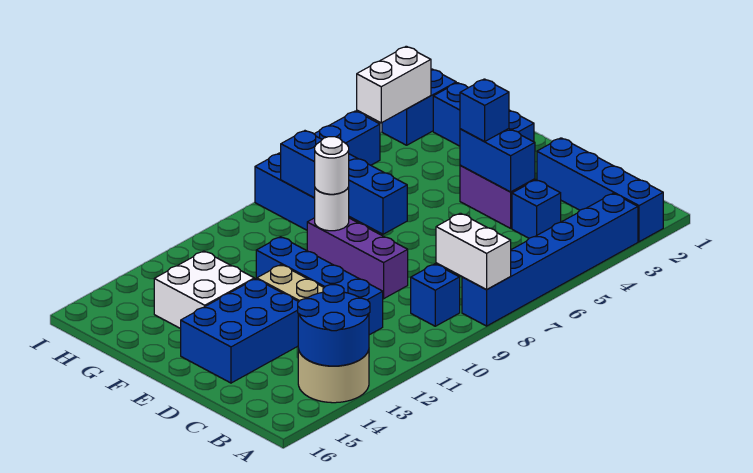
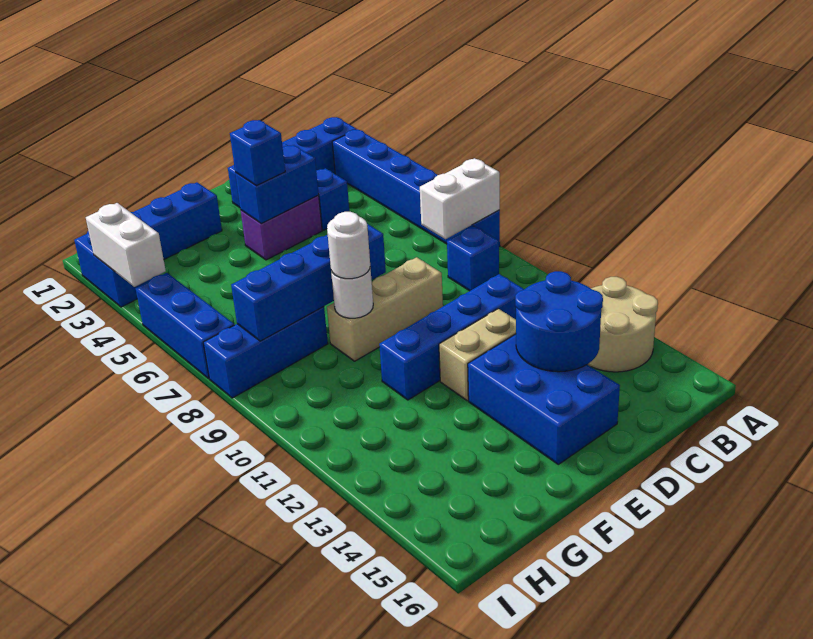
blue 2x2 round brick [298,285,370,366] -> blue 2x2 round brick moved to [515,271,603,372]
purple 1x3 brick [307,218,408,299] -> tan 1x3 brick [327,257,443,361]
white 2x2 brick [154,251,254,329] -> none

